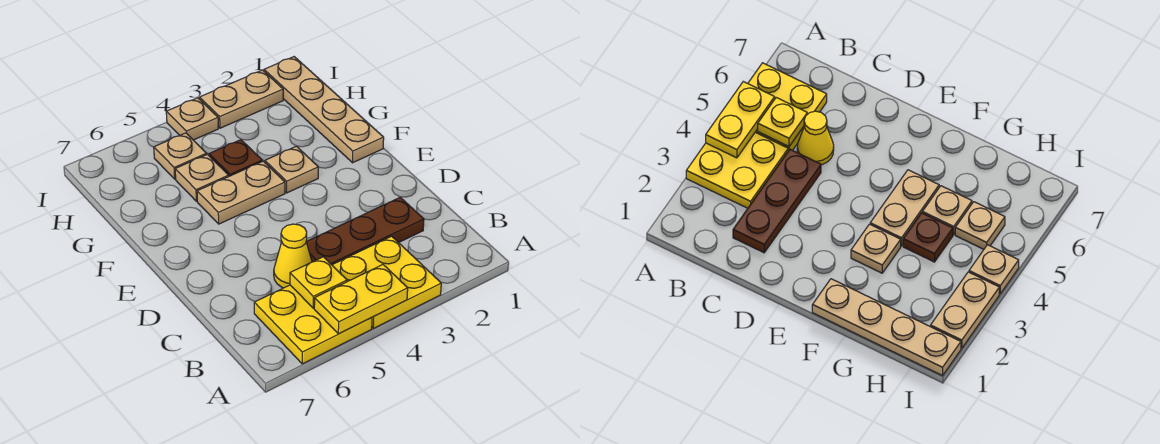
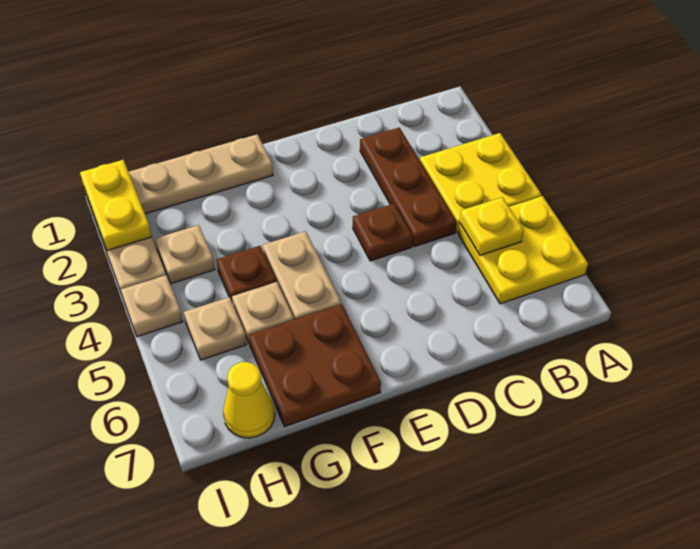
yellow 1x2 plate [314,265,408,334] -> yellow 1x2 plate moved to [80,160,152,251]
yellow 1x1 cone [274,224,312,288] -> yellow 1x1 cone moved to [223,362,275,438]
none -> brown 1x1 plate [353,204,413,261]
tan 1x1 plate [265,146,318,193] -> tan 1x1 plate moved to [155,225,215,284]
none -> brown 2x2 plate [249,304,381,427]

